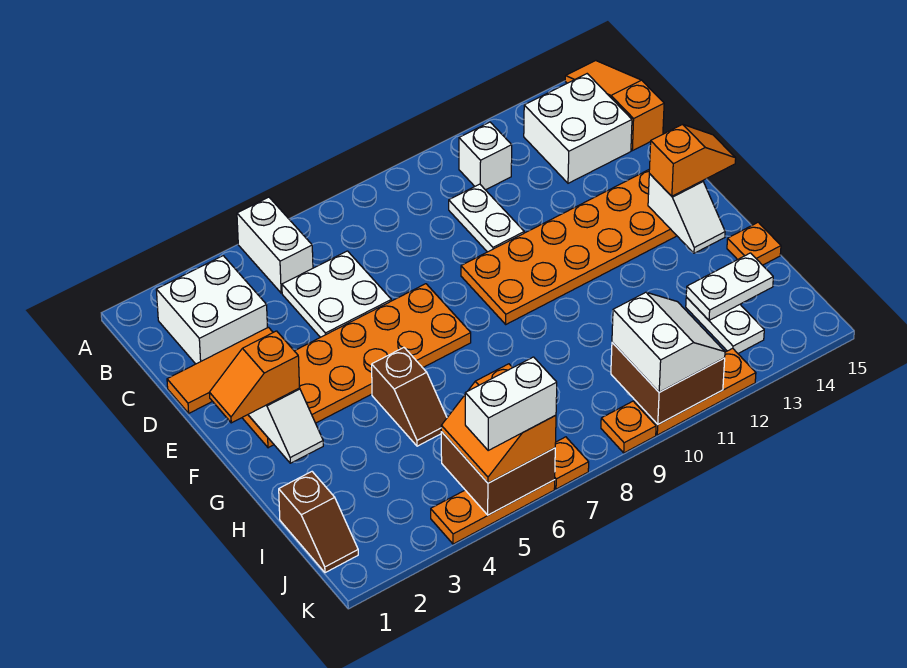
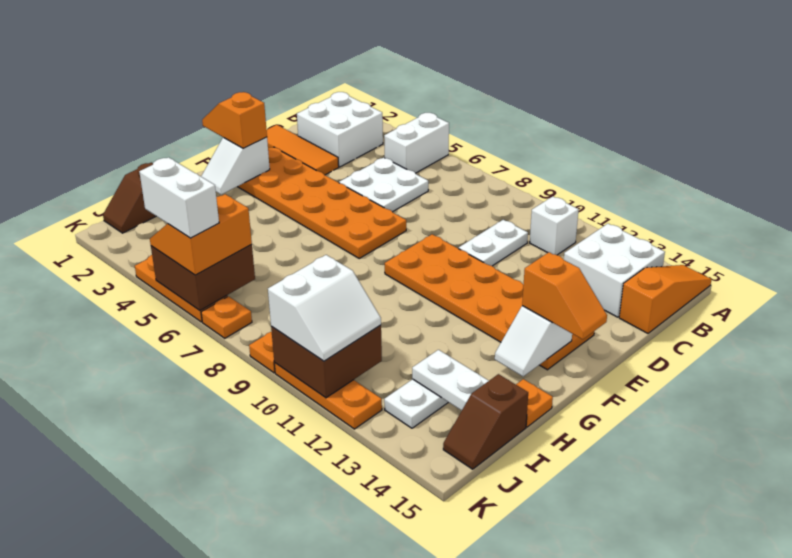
brown 1x2 slope [372,348,447,446] -> brown 1x2 slope moved to [443,374,528,469]

